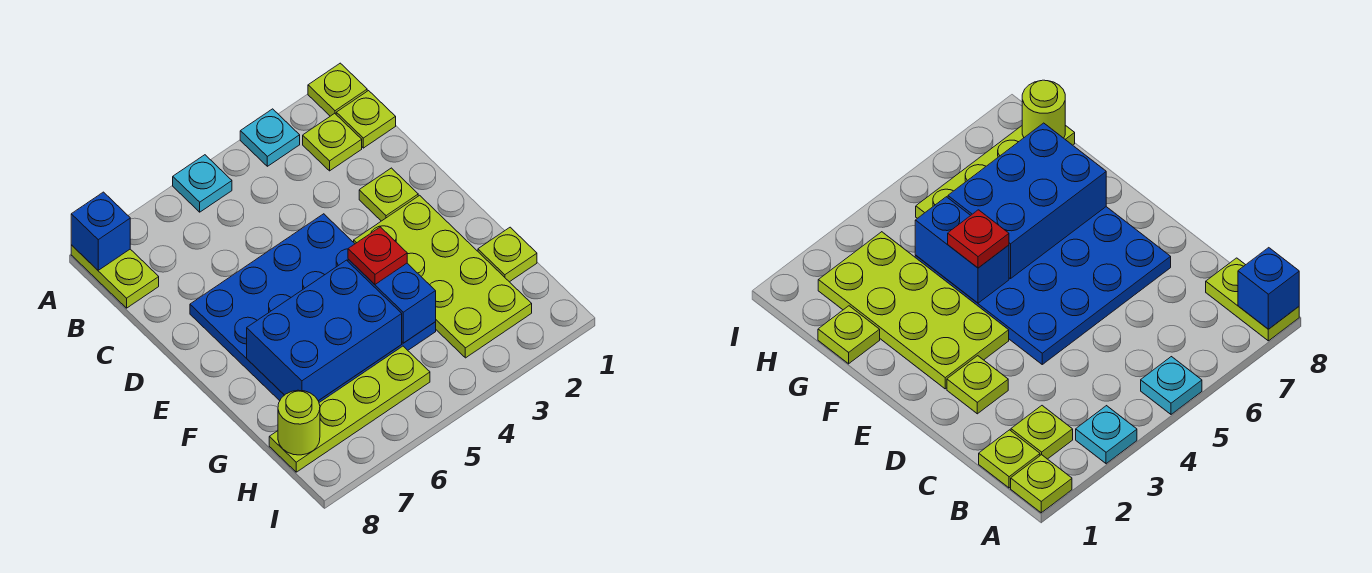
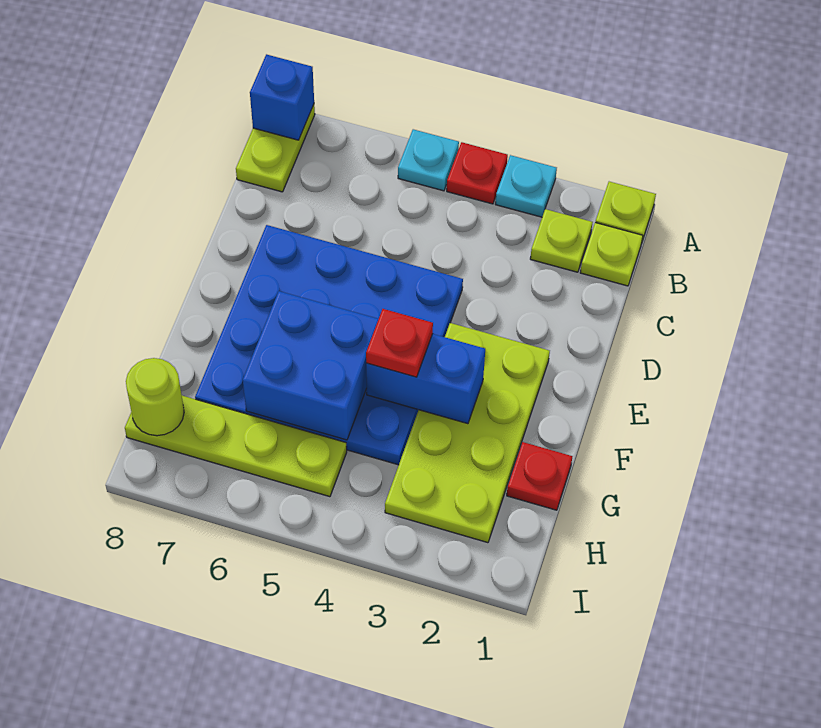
none -> red 1x1 plate [447,142,508,204]
lime 1x1 plate [359,168,418,221] -> none
blue 1x2 brick [348,259,436,343] -> blue 1x2 brick turned to [366,334,485,424]
blue 2x3 brick [247,260,402,401] -> blue 2x2 brick [243,291,378,440]
lime 1x1 plate [478,227,537,282] -> red 1x1 plate [507,442,572,510]

